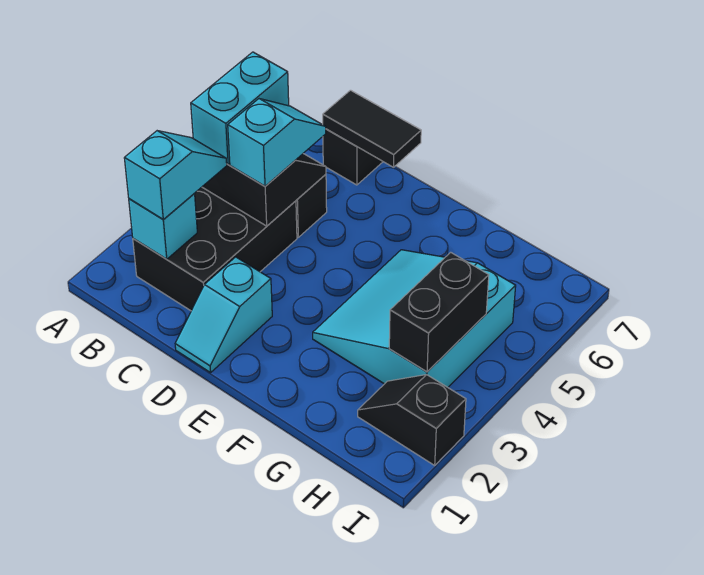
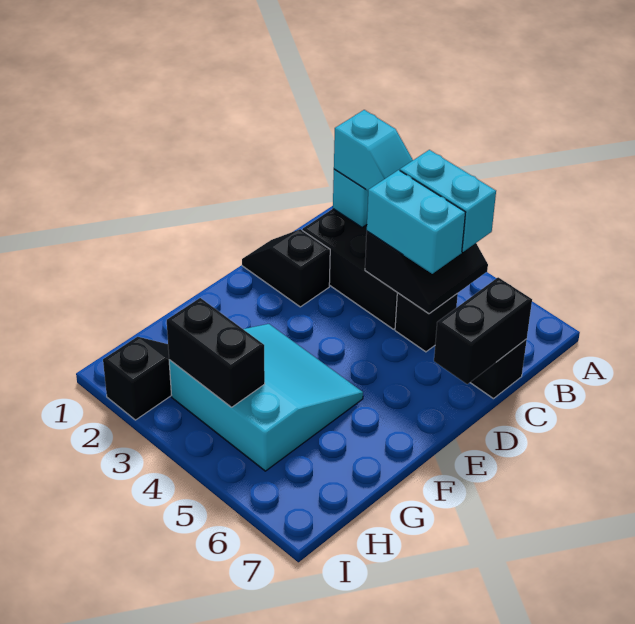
cyan 1x2 slope [228,99,326,186] -> cyan 1x2 brick [367,170,466,274]
black 1x2 tile [323,90,421,167] -> black 1x2 brick [434,277,532,384]
cyan 1x2 slope [175,257,272,373] -> black 1x2 slope [242,229,330,307]

